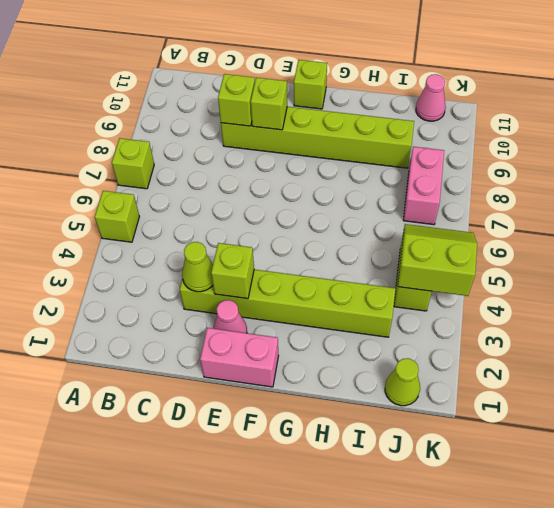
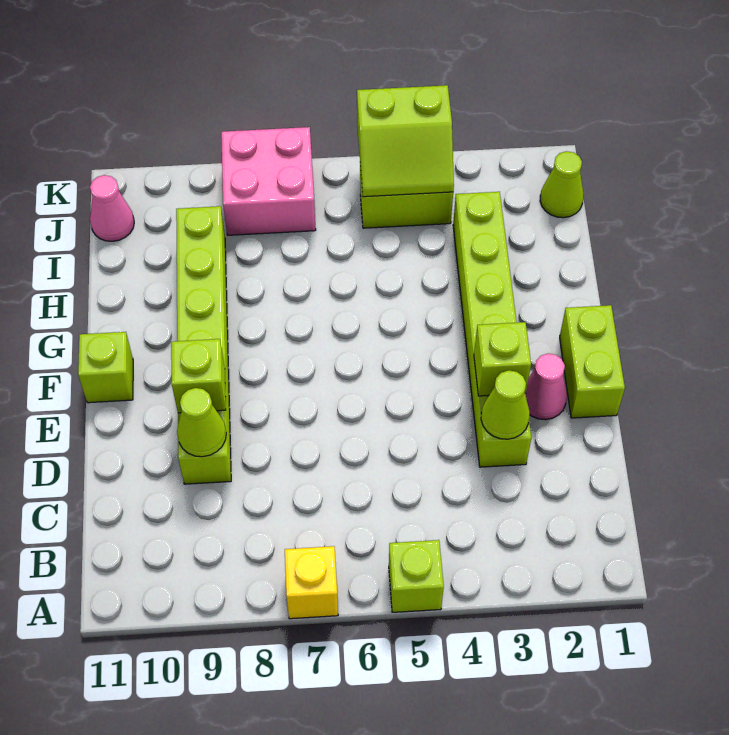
lime 1x1 brick [112,138,154,189] -> yellow 1x1 brick [285,546,338,619]
lime 1x1 brick [218,74,255,126] -> lime 1x1 cone [177,388,226,457]
pink 1x2 brick [200,328,279,387] -> lime 1x2 brick [560,305,625,418]
lime 2x2 slope [398,224,477,296] -> lime 2x2 slope turned to [357,85,454,197]
pink 1x2 brick [403,147,444,225] -> pink 2x2 brick [221,127,316,235]

